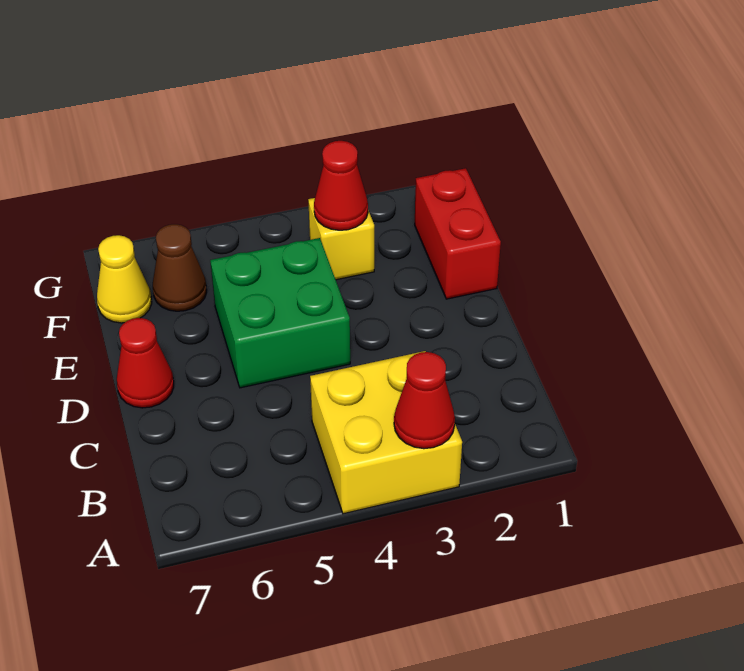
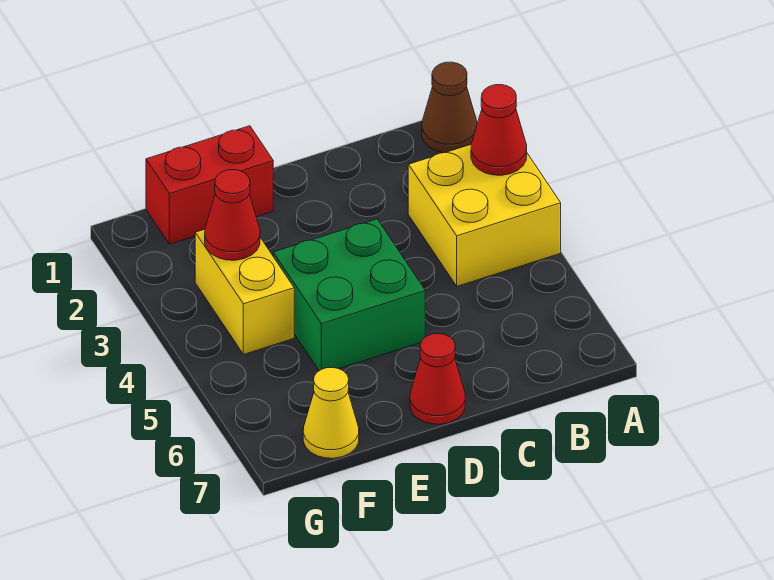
yellow 1x1 brick [308,198,374,280] -> yellow 1x2 brick [195,229,294,354]
brown 1x1 cone [153,224,207,311] -> brown 1x1 cone moved to [422,62,477,153]

